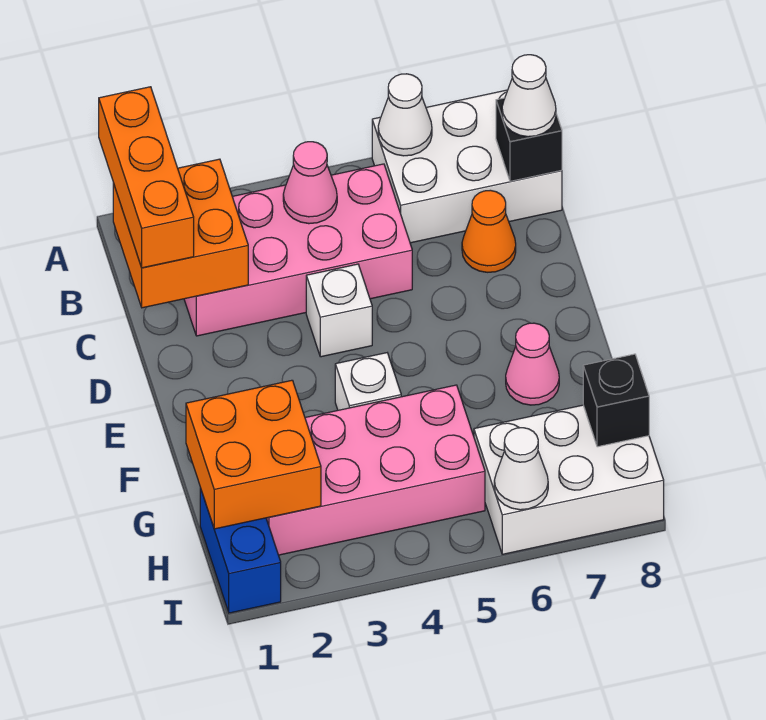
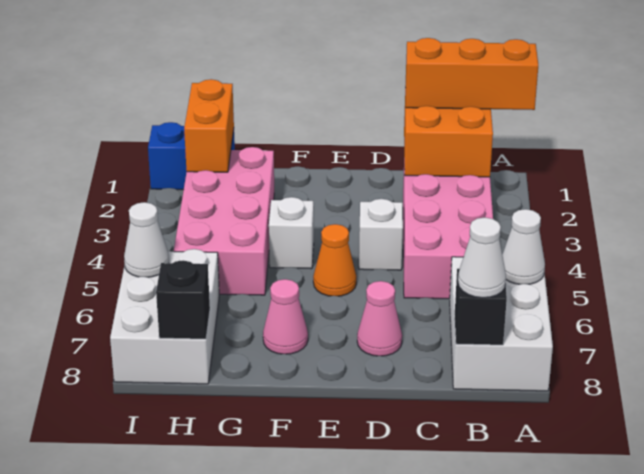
pink 1x1 cone [283,142,337,224] -> pink 1x1 cone moved to [357,281,402,356]
orange 1x1 cone [462,190,516,272] -> orange 1x1 cone moved to [313,224,356,296]
orange 2x2 brick [186,380,321,529] -> orange 1x2 brick [184,79,234,172]

